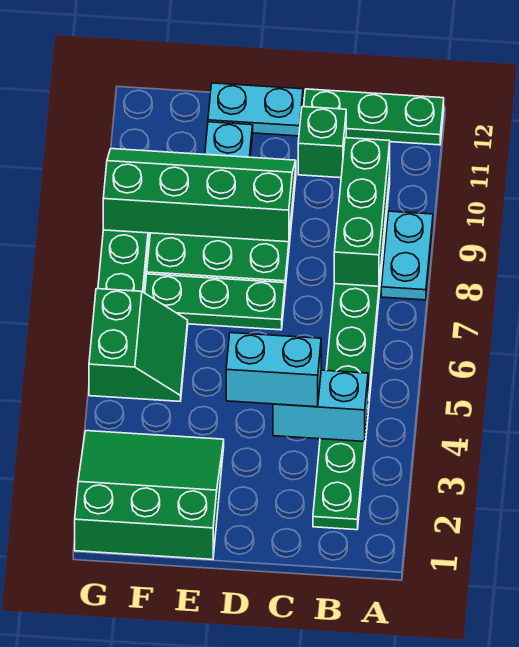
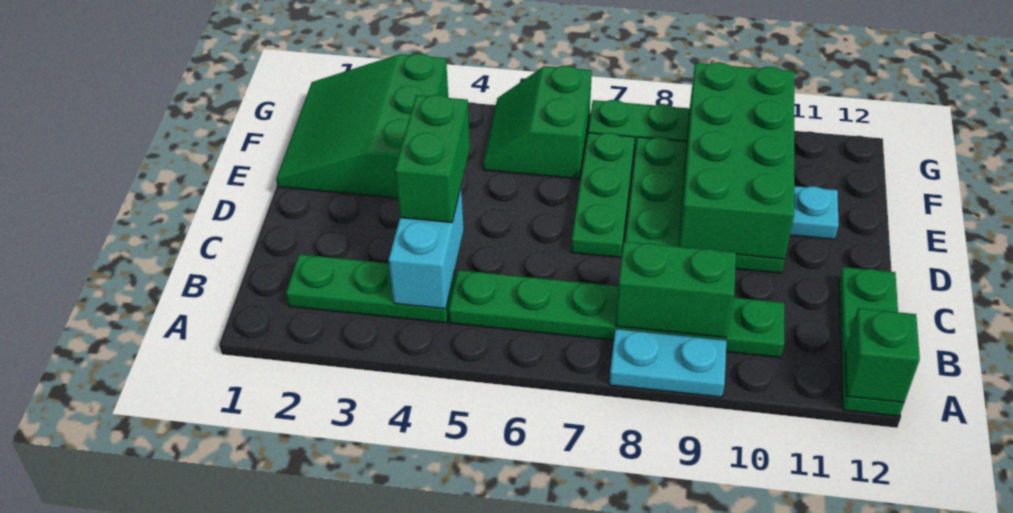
green 1x3 brick [334,138,390,286] -> green 1x2 brick [616,242,736,338]
cyan 1x2 brick [226,333,321,407] -> green 1x2 brick [395,95,470,223]
green 1x1 brick [298,107,346,178] -> green 1x1 brick moved to [845,308,920,402]
green 2x4 slope [103,149,296,242] -> green 2x4 brick [679,62,794,259]
cyan 1x2 plate [208,83,303,136] -> none
green 3x3 slope [75,431,224,560] -> green 3x3 slope turned to [276,54,448,198]
green 2x2 slope [89,289,188,401] -> green 2x2 slope turned to [483,66,592,179]

